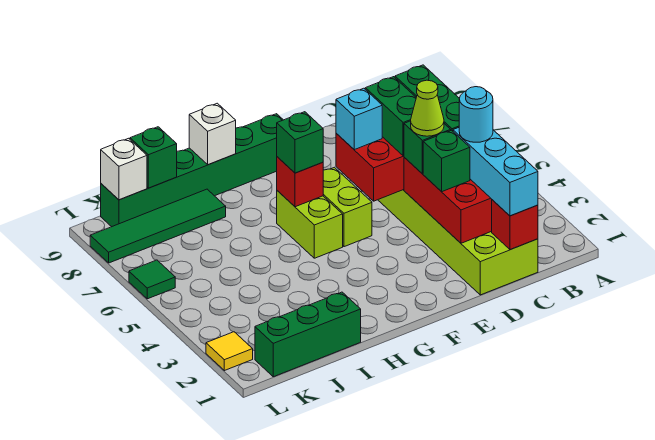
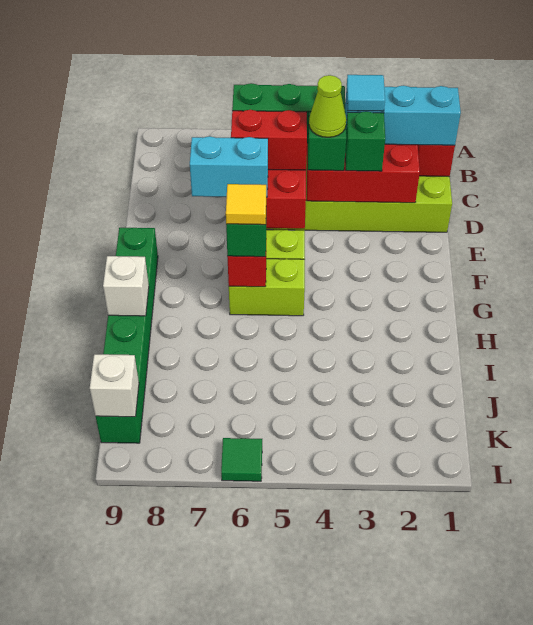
cyan 1x1 round brick [459,87,493,142] -> cyan 1x1 tile [347,75,385,111]
green 1x2 brick [365,77,416,156] -> red 1x2 brick [231,110,307,170]
cyan 1x1 brick [336,88,382,150] -> cyan 1x2 brick [190,136,268,197]
green 1x3 brick [255,292,361,377] -> none
green 1x4 tile [90,189,226,263] -> none
green 1x1 brick [130,127,177,188] -> none
yellow 1x1 tile [206,332,253,371] -> yellow 1x1 tile moved to [226,184,267,225]

